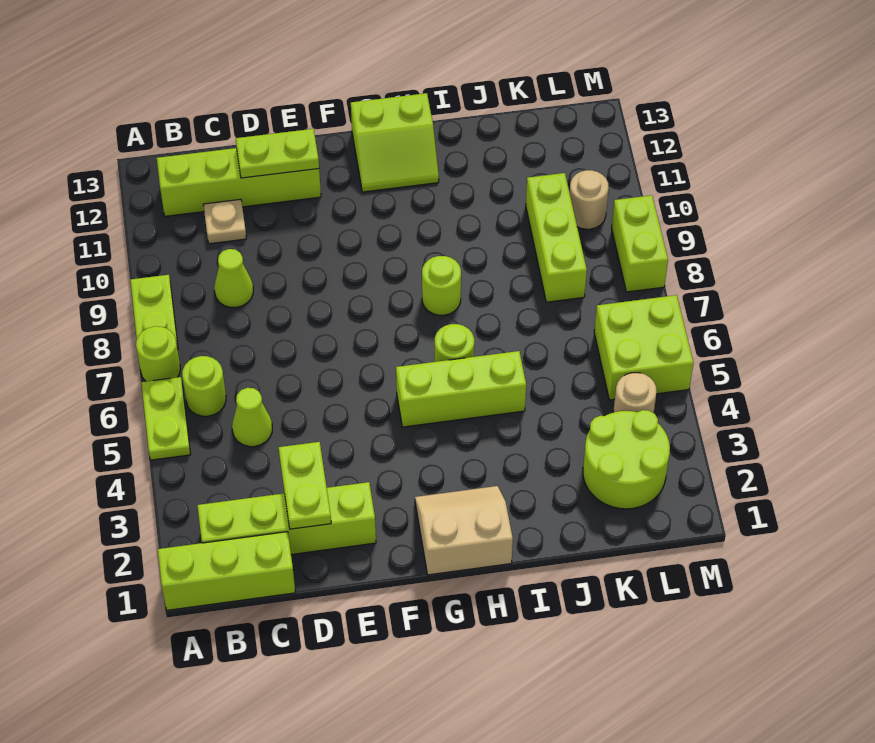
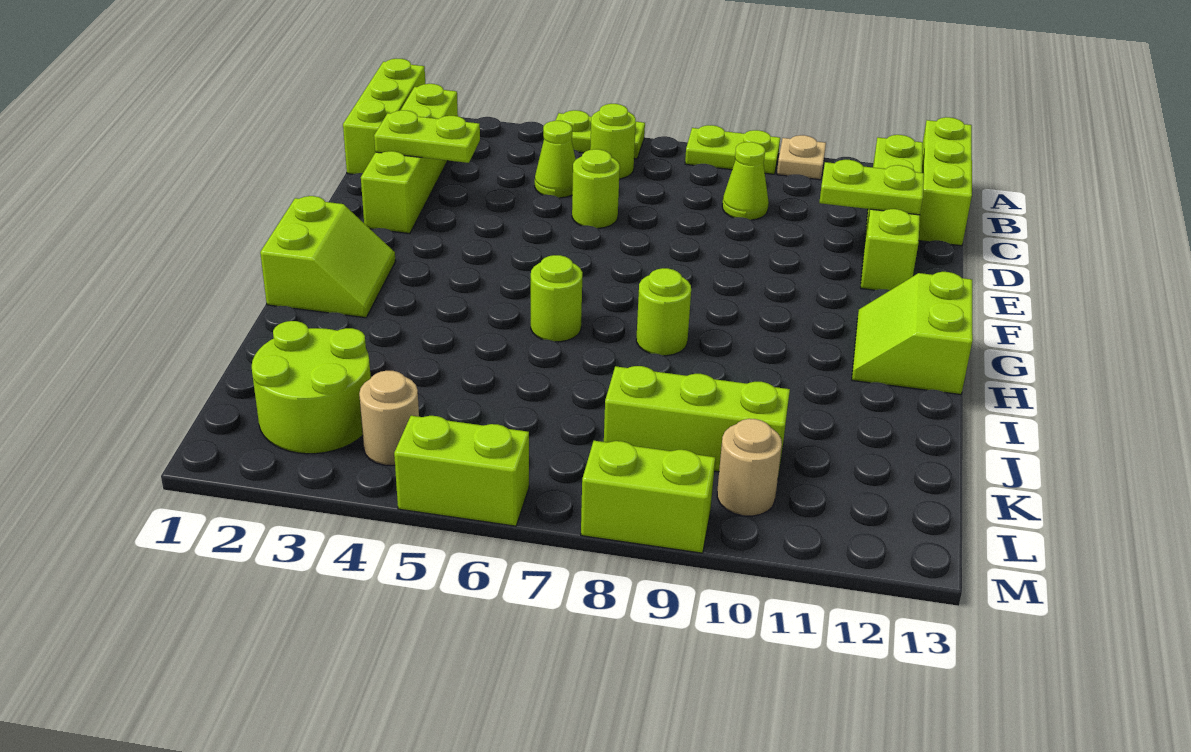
lime 1x1 round brick [136,326,180,381] -> lime 1x1 round brick moved to [572,149,620,228]
tan 1x1 plate [203,199,246,244] -> tan 1x1 plate moved to [777,135,826,180]
lime 1x2 plate [236,129,319,178] -> lime 1x2 plate turned to [819,160,924,215]
tan 2x2 slope [415,486,513,575] -> lime 2x2 slope [260,196,395,318]
lime 1x3 brick [396,351,526,427] -> lime 1x3 brick moved to [919,117,972,246]
lime 2x2 brick [594,295,693,400] -> lime 1x2 brick [394,416,529,526]

